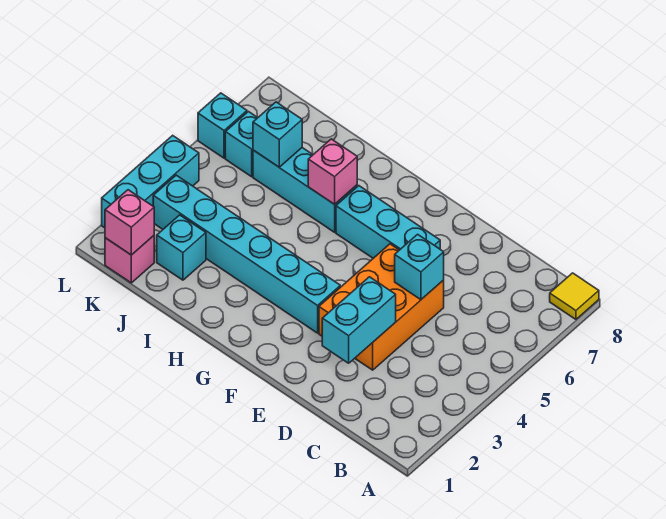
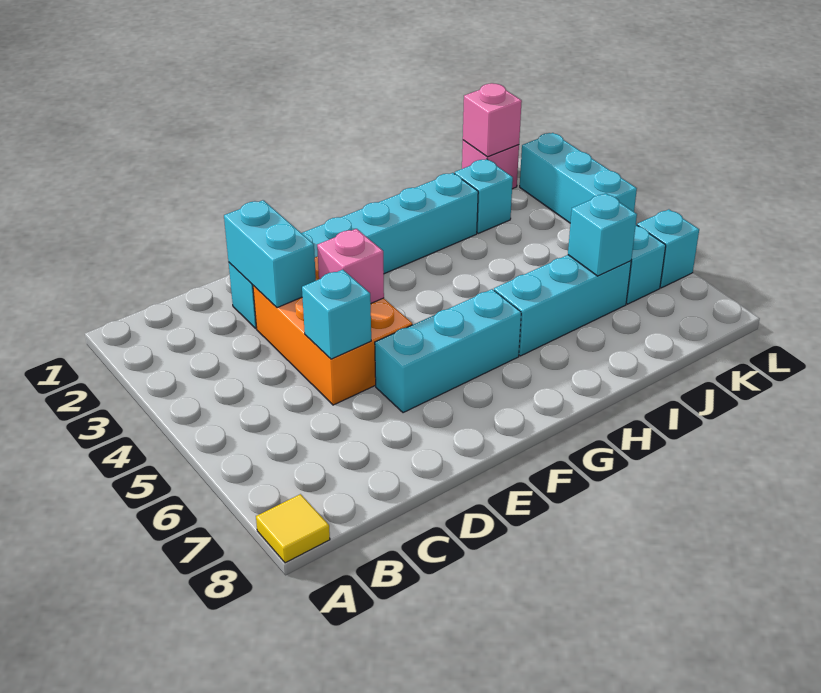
cyan 1x6 brick [153,175,340,333] -> cyan 1x6 brick moved to [229,173,478,328]
pink 1x1 brick [308,139,357,204] -> pink 1x1 brick moved to [317,229,384,303]

